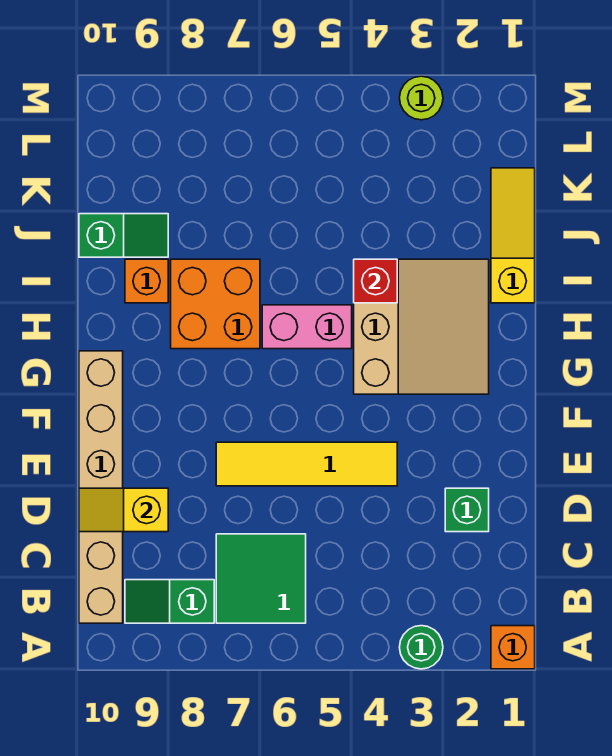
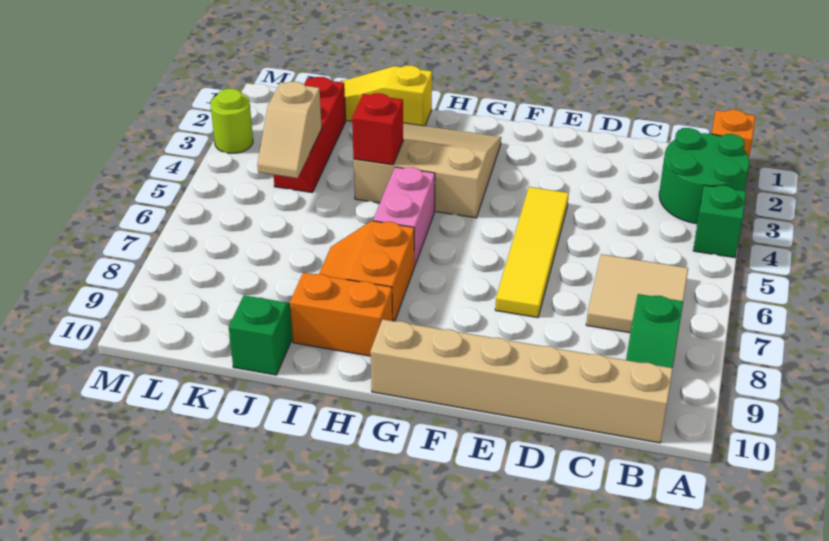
green 1x1 round brick [400,626,443,669] -> green 2x2 round brick [659,128,749,224]
green 2x2 tile [216,534,306,623] -> tan 2x2 tile [586,254,688,333]
green 1x1 brick [445,488,489,532] -> green 1x1 brick moved to [693,185,746,258]
yellow 1x2 slope [79,488,168,532] -> none
orange 2x2 brick [171,259,260,349] -> orange 2x2 slope [319,221,414,321]
orange 1x1 brick [125,259,168,303] -> orange 1x2 brick [290,272,393,356]
none -> red 1x3 brick [274,77,346,193]
none -> tan 1x2 slope [257,82,322,178]

